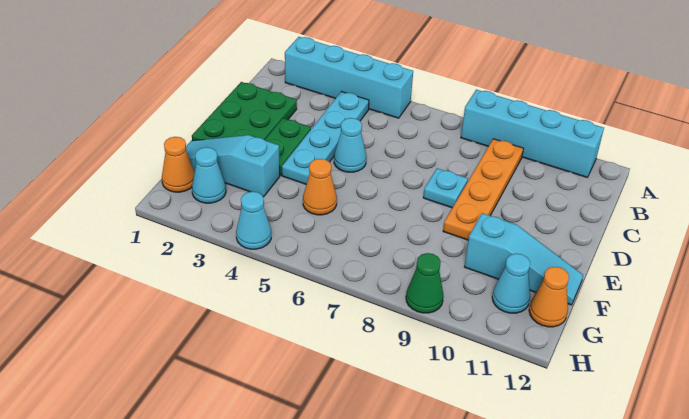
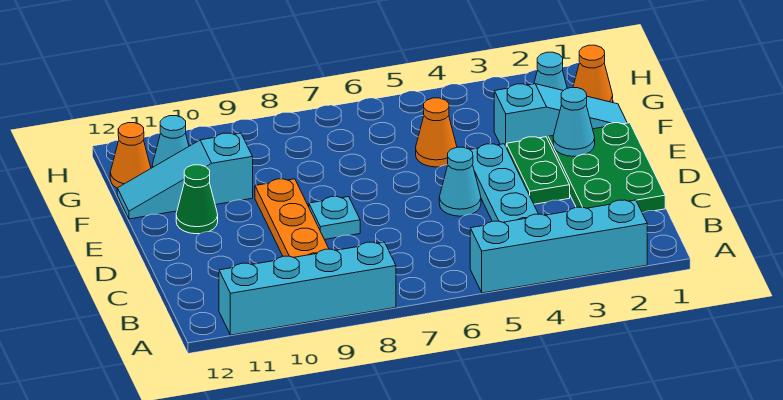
cyan 1x1 cone [236,192,271,249] -> cyan 1x1 cone moved to [553,88,595,156]
green 1x1 cone [406,253,443,313] -> green 1x1 cone moved to [176,165,218,234]

